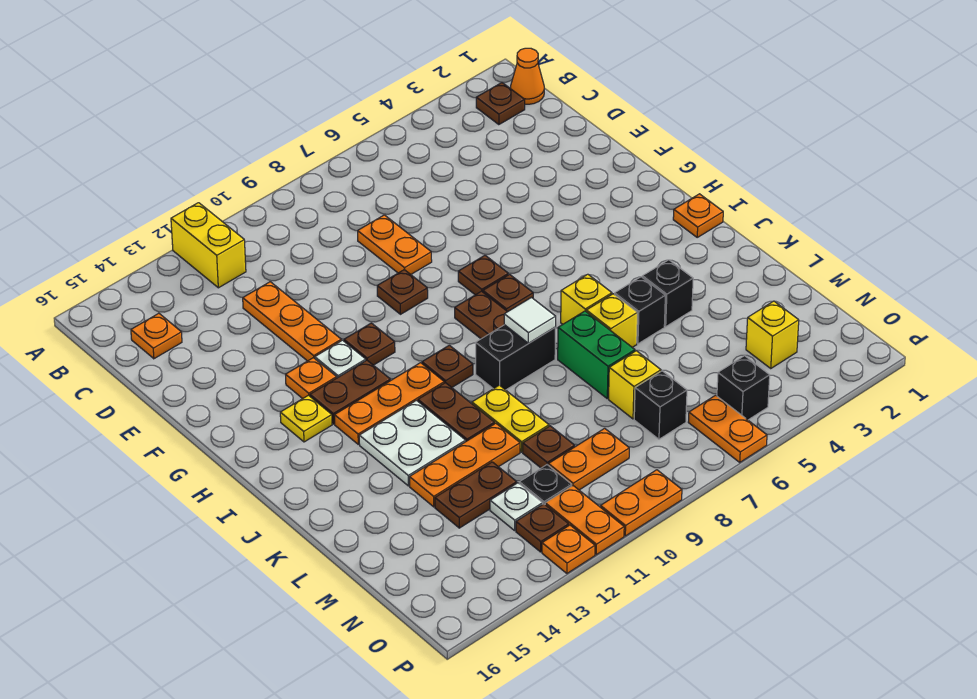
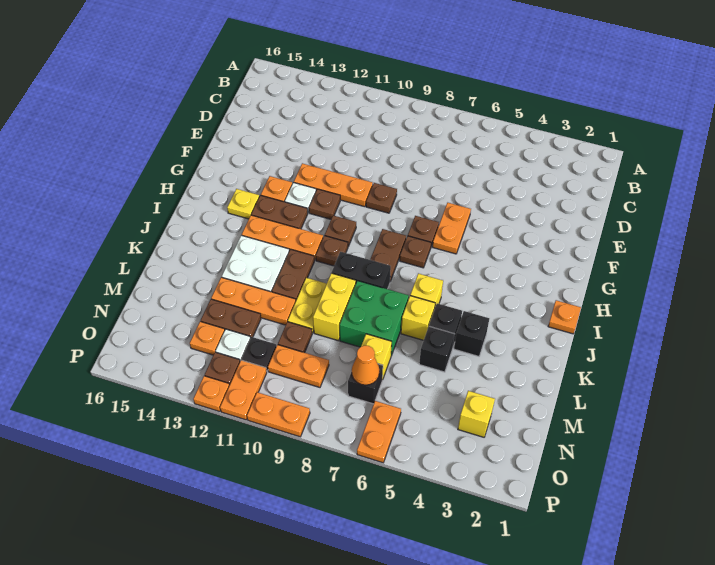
yellow 1x2 brick [171,203,246,288] -> yellow 1x2 brick moved to [313,273,356,341]
orange 1x1 cone [510,48,544,104] -> orange 1x1 cone moved to [352,346,379,385]
brown 1x1 plate [476,83,525,125] -> brown 1x1 plate moved to [325,215,356,246]
orange 1x1 plate [131,313,182,359] -> orange 1x1 plate moved to [190,321,225,355]
orange 1x2 plate [358,215,432,274] -> orange 1x2 plate moved to [433,203,471,254]
orange 1x3 plate [243,282,341,361] -> orange 1x3 plate turned to [294,163,373,207]
white 1x1 tile [504,298,556,343] -> none
green 1x2 brick [558,311,635,399] -> green 2x2 brick [340,281,409,356]
black 1x1 brick [717,356,770,420] -> black 1x1 brick moved to [419,326,454,372]

